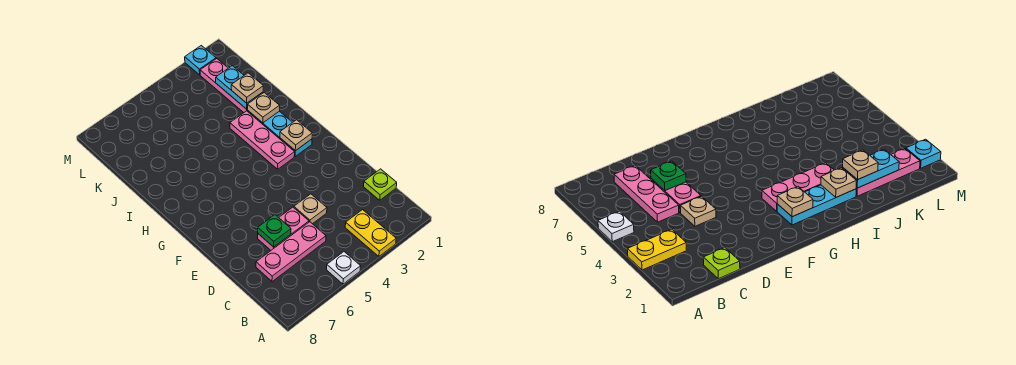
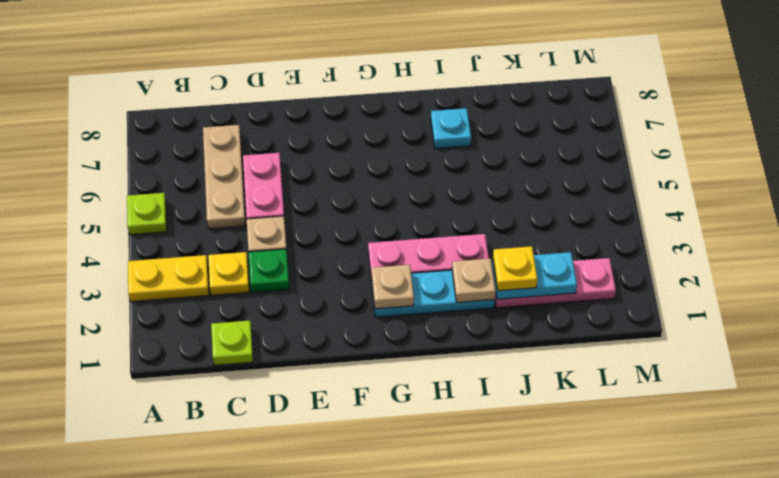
white 1x1 plate [327,252,361,284] -> lime 1x1 plate [127,193,167,235]
none -> yellow 1x1 plate [208,252,249,295]
pink 1x3 plate [256,222,326,282] -> tan 1x3 plate [203,125,246,229]
green 1x1 plate [258,215,291,247] -> green 1x1 plate moved to [248,249,289,292]
tan 1x1 plate [231,73,263,103] -> yellow 1x1 plate [493,246,538,291]
cyan 1x1 plate [185,45,216,75] -> cyan 1x1 plate moved to [431,108,471,149]

